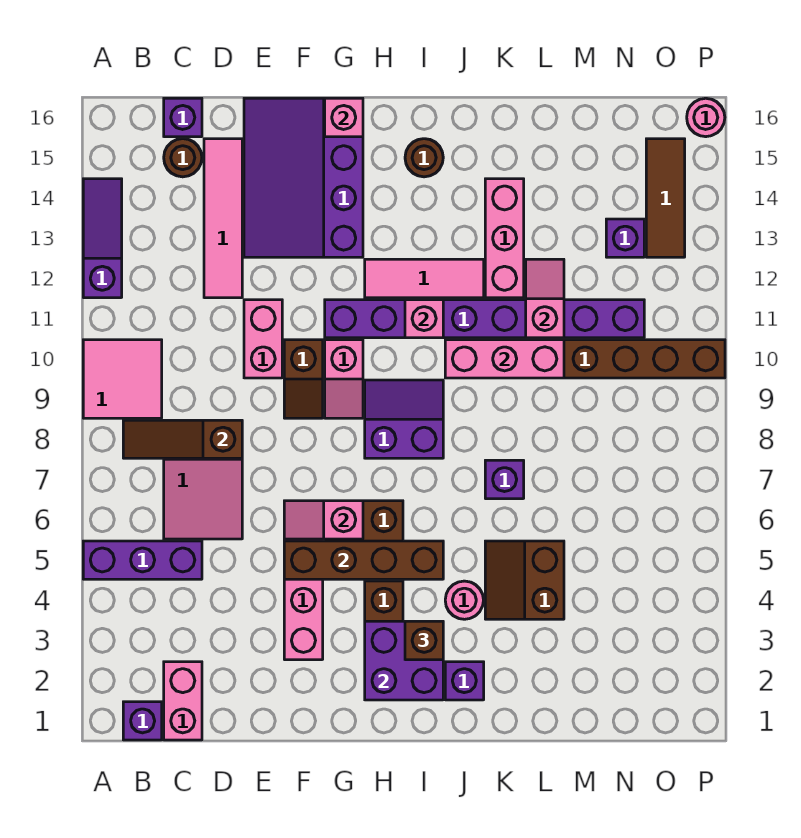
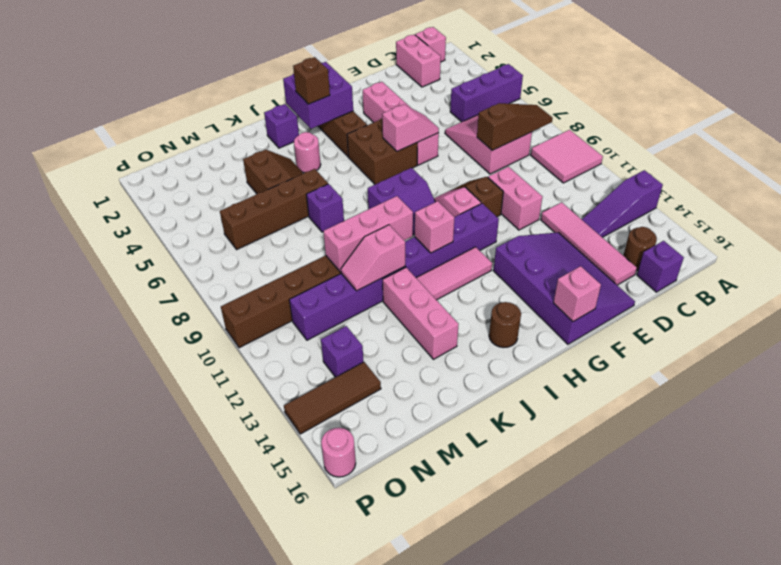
purple 1x3 slope [83,179,122,298] -> purple 1x3 slope turned to [582,170,663,237]
purple 1x1 brick [123,702,162,740] -> pink 1x1 brick [415,27,446,62]
brown 1x4 brick [284,541,443,579] -> brown 1x4 brick moved to [220,169,328,249]
pink 1x2 slope [526,259,564,338] -> pink 1x2 slope turned to [341,225,405,291]
brown 1x3 tile [646,139,685,257] -> brown 1x3 tile turned to [284,362,381,434]

